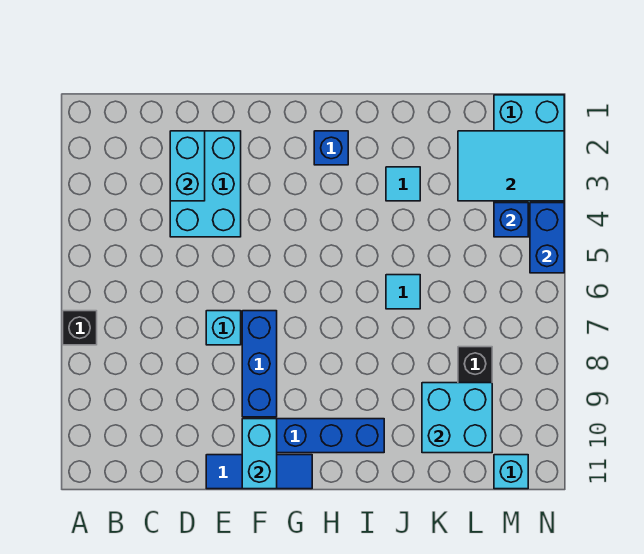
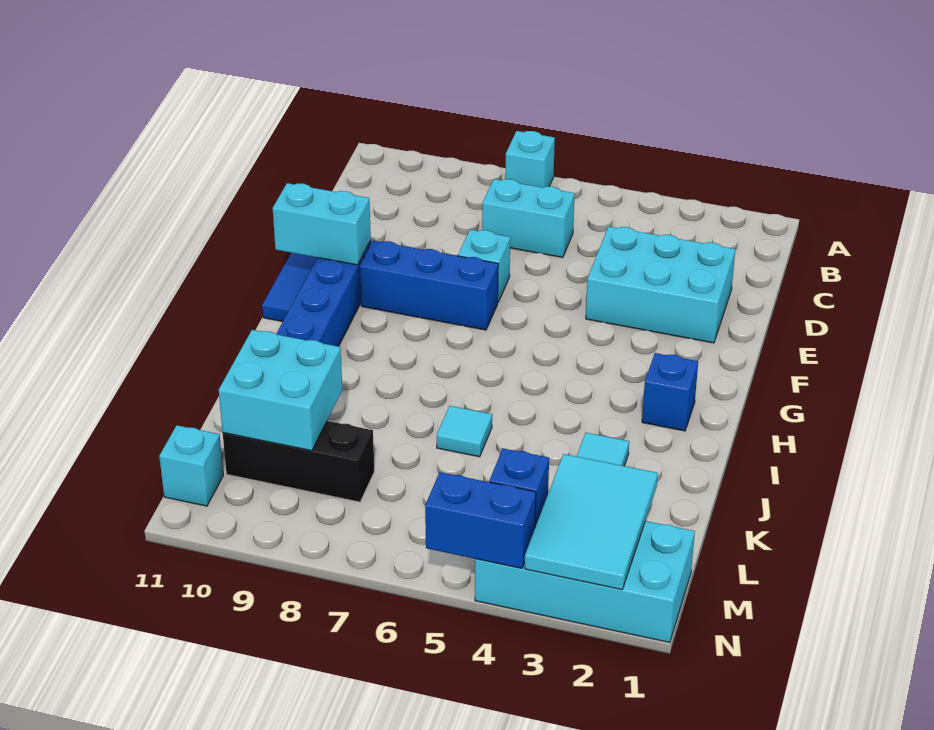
black 1x1 brick [63,311,97,345] -> cyan 1x1 brick [505,131,555,188]
cyan 1x2 brick [170,131,205,201] -> cyan 1x2 brick moved to [482,179,575,258]

